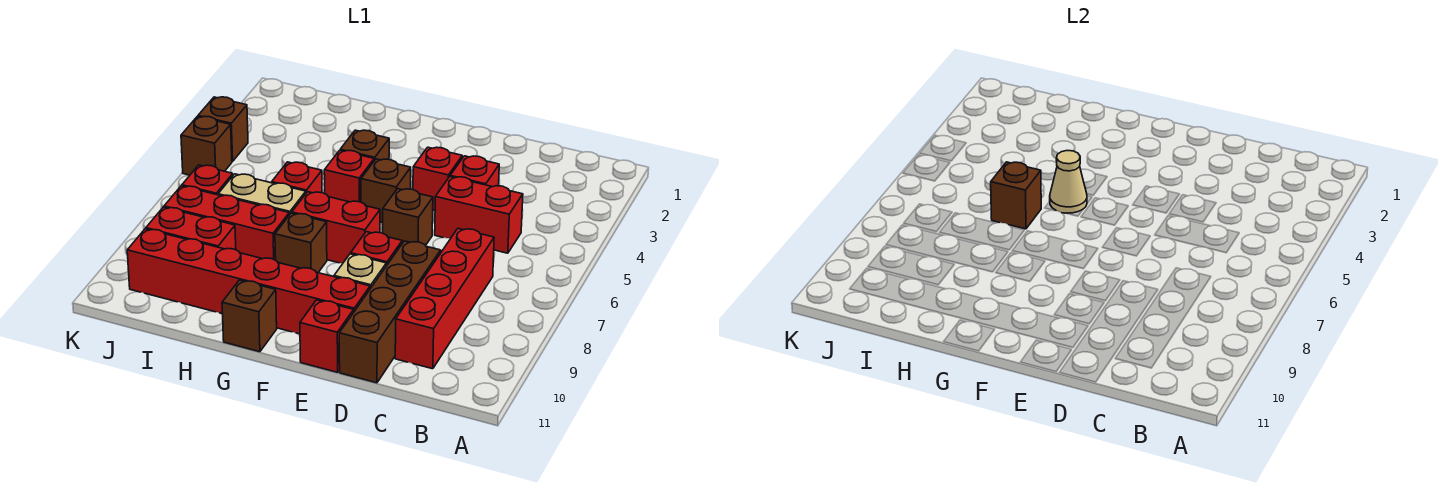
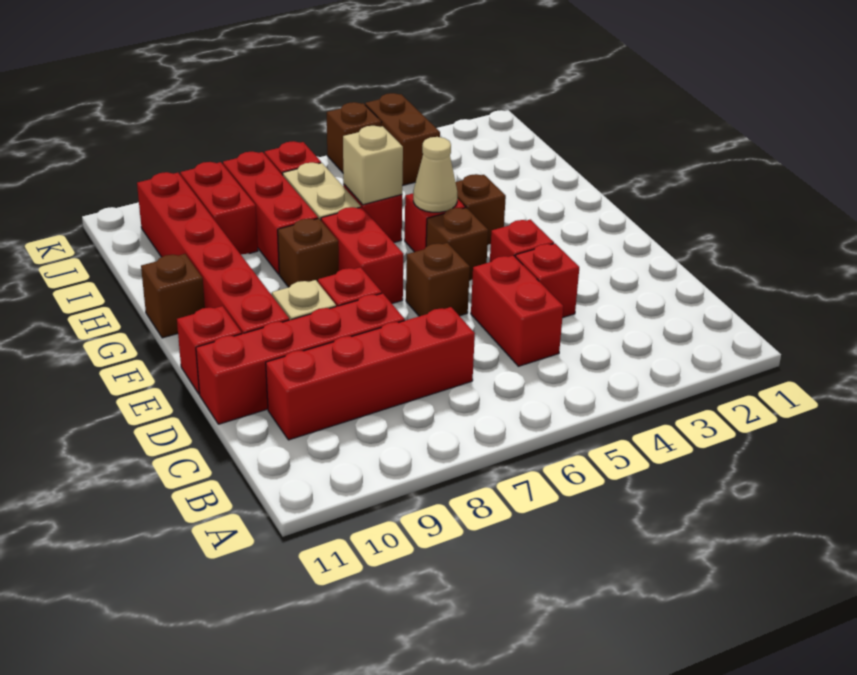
brown 1x4 brick [339,241,441,383] -> red 1x4 brick [196,293,405,424]
brown 1x1 brick [991,162,1041,229] -> tan 1x1 brick [343,126,403,205]
brown 1x1 brick [198,97,248,162] -> brown 1x2 brick [365,93,440,186]

